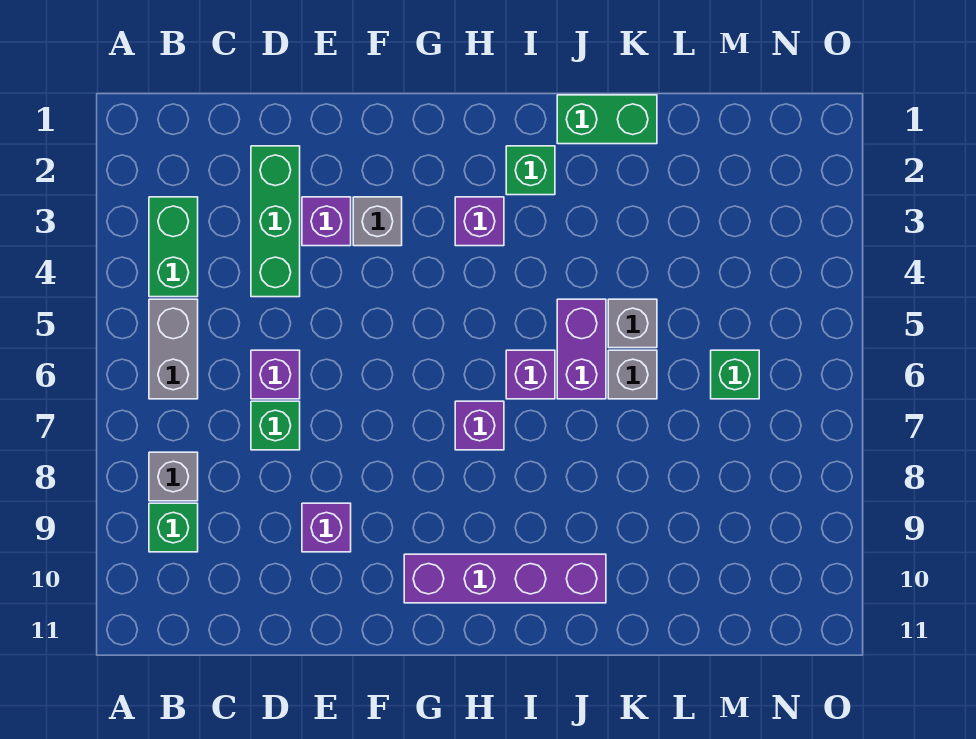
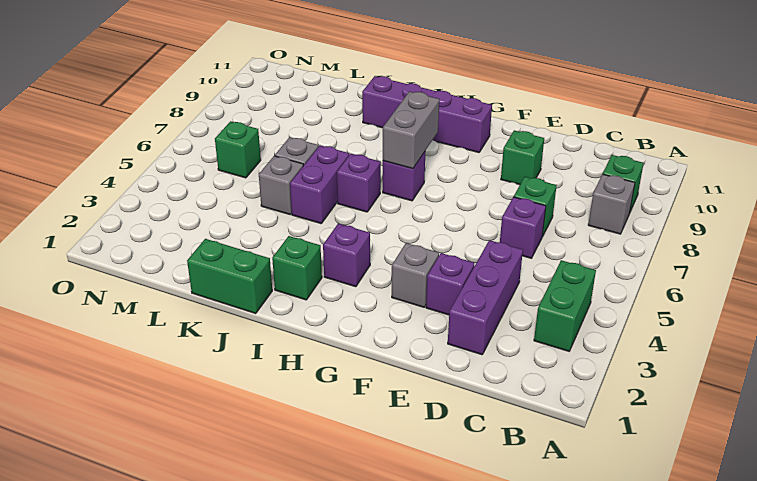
grey 1x2 brick [149,299,198,399] -> grey 1x2 brick moved to [383,92,439,169]
green 1x3 brick [251,146,300,297] -> purple 1x3 brick [448,240,523,355]
purple 1x1 brick [302,503,351,552] -> green 1x1 brick [501,130,544,185]

